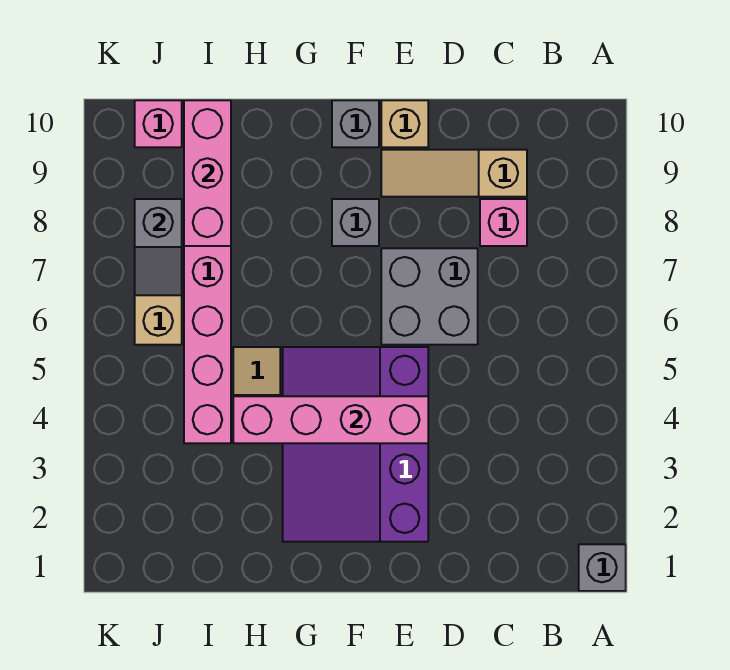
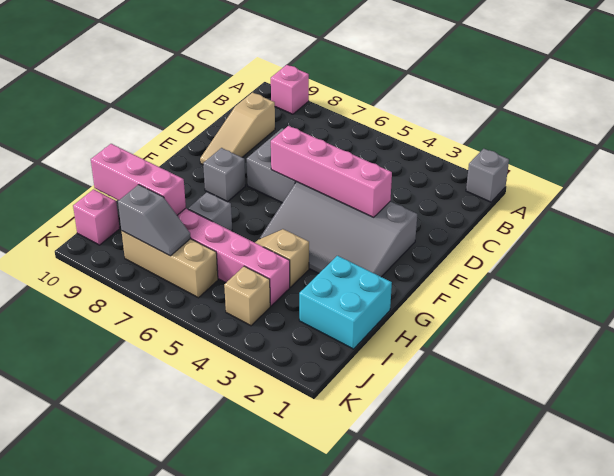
pink 1x1 brick [480,199,527,246] -> pink 1x1 brick moved to [271,65,309,114]
purple 3x4 slope [283,347,428,542] -> grey 3x4 slope [259,182,417,277]
pink 1x4 brick [233,396,428,443] -> pink 1x4 brick turned to [271,126,392,217]
tan 1x1 brick [381,100,428,147] -> tan 1x1 brick moved to [224,266,270,326]
grey 1x1 brick [332,100,379,147] -> grey 1x1 brick moved to [188,192,232,231]
none -> cyan 2x2 brick [299,256,392,349]

